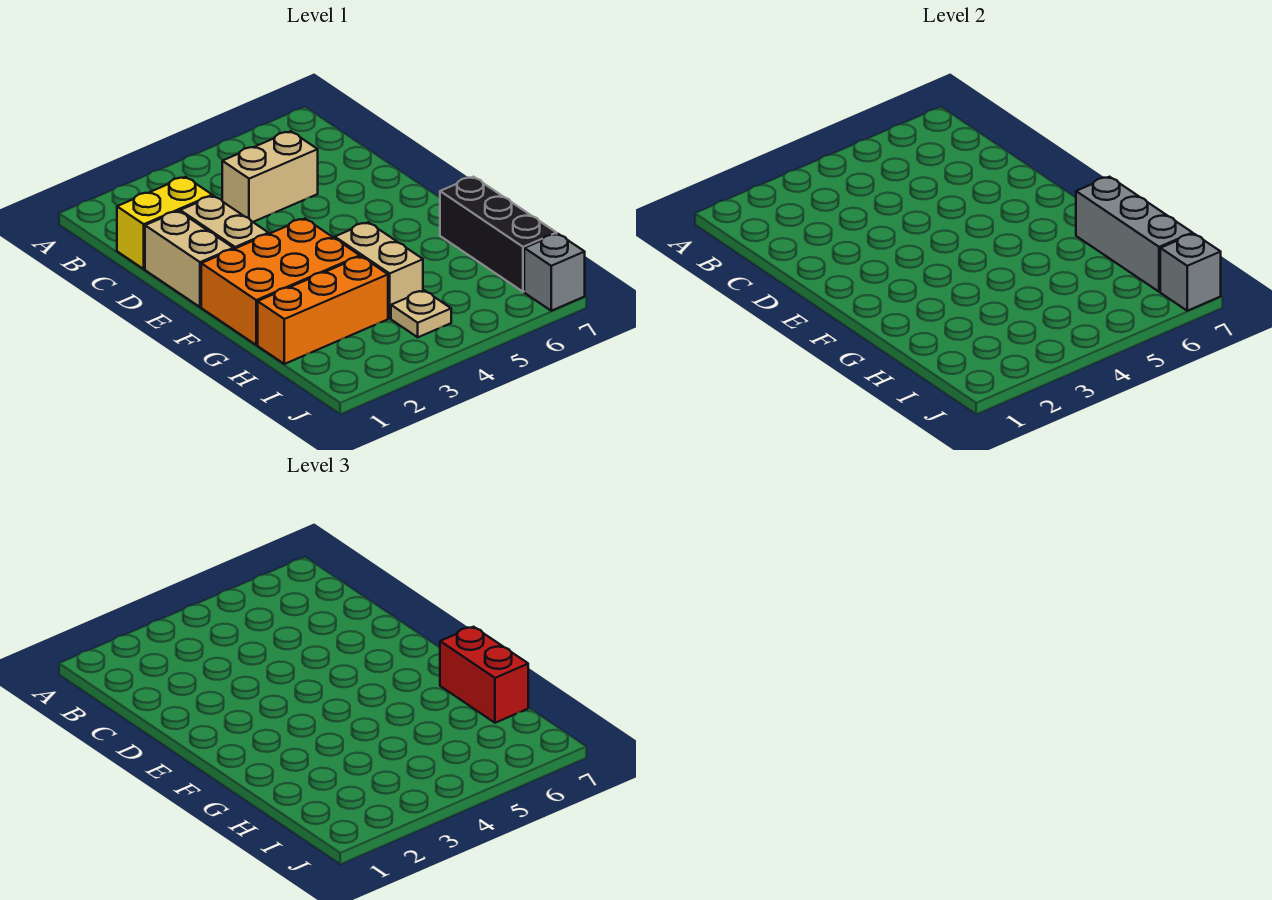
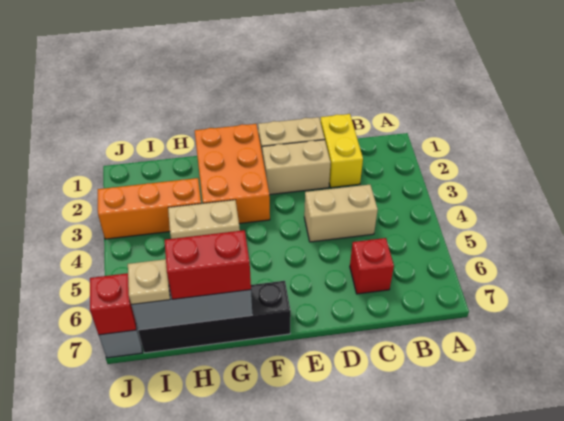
tan 1x2 brick [222,131,318,222] -> tan 1x2 brick turned to [304,185,378,242]
none -> red 1x1 brick [350,238,394,294]
black 1x3 brick [440,177,557,292] -> black 1x4 brick [138,281,291,353]
orange 1x3 brick [258,256,388,364] -> orange 1x3 brick turned to [98,178,201,239]
tan 1x1 plate [391,290,451,337] -> tan 1x1 plate moved to [128,259,170,305]
grey 1x1 brick [1160,234,1221,311] -> red 1x1 brick [90,273,136,335]

